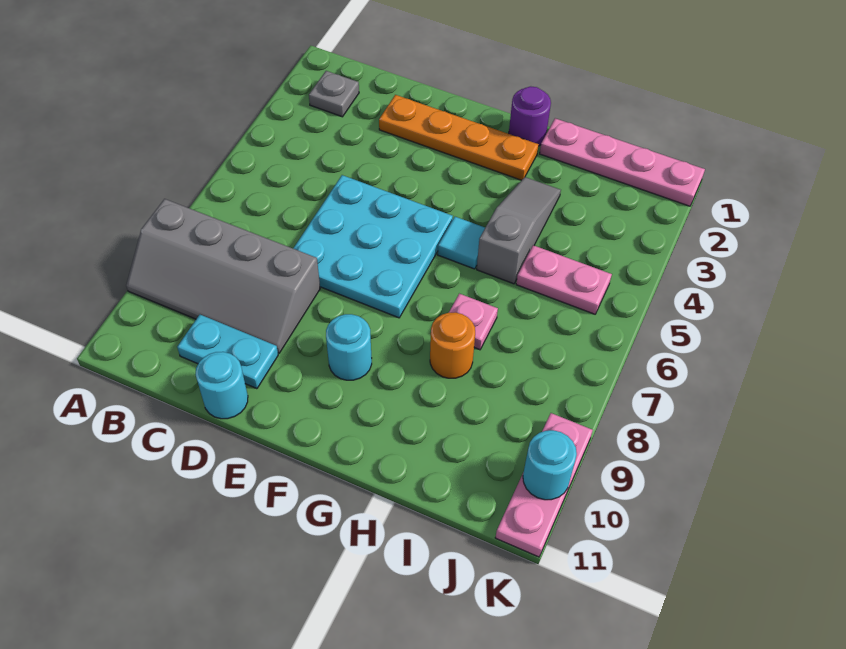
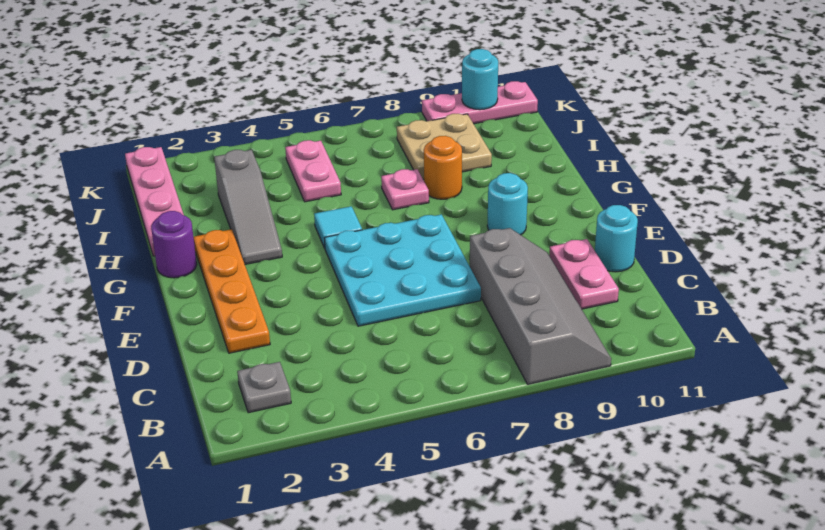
cyan 1x2 plate [177,315,278,389] -> pink 1x2 plate [549,239,619,309]
grey 1x3 slope [477,177,561,284] -> grey 1x3 slope turned to [214,150,282,264]
none -> tan 2x2 plate [397,114,492,179]

